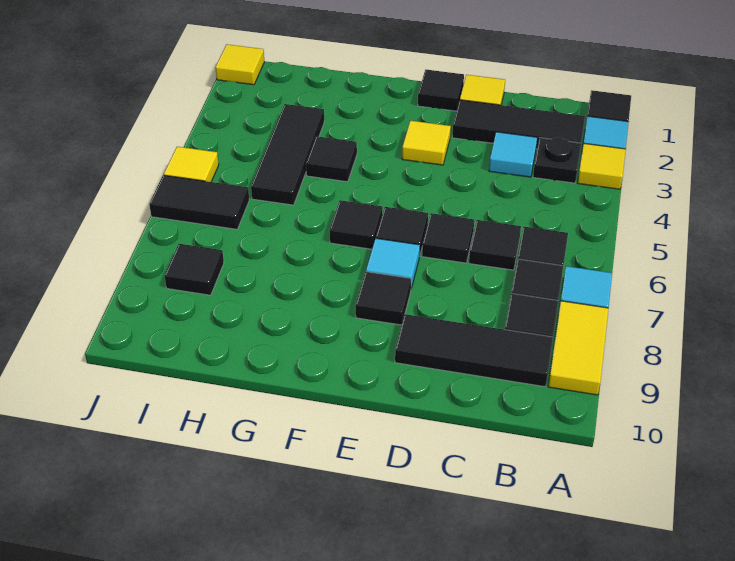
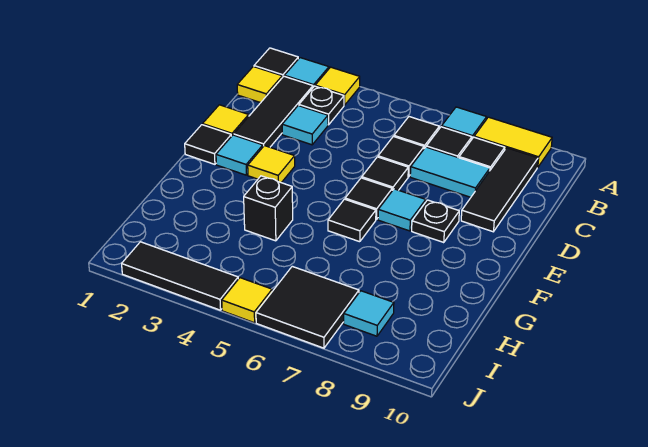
none -> cyan 1x2 tile [410,147,490,197]
none -> cyan 1x1 tile [216,135,263,175]
black 1x1 tile [356,272,411,325] -> black 1x1 plate [412,200,459,243]
black 1x1 tile [306,136,357,182] -> black 1x1 brick [244,176,293,241]
black 1x3 tile [251,104,324,205] -> black 1x3 tile moved to [122,242,238,310]
black 1x2 tile [149,175,249,229] -> black 2x2 tile [256,266,359,348]
black 1x1 tile [164,244,224,295] -> cyan 1x1 tile [344,291,394,336]
yellow 1x1 tile [215,44,264,85] -> yellow 1x1 tile moved to [237,67,282,103]

